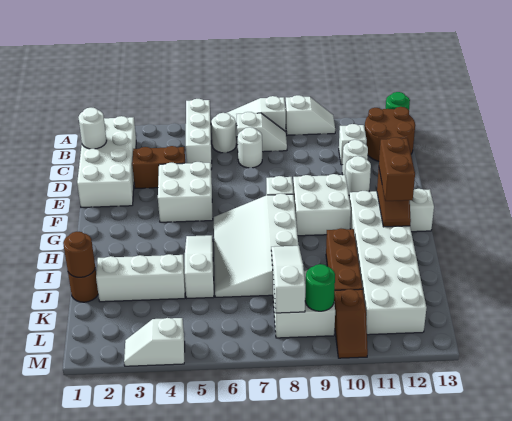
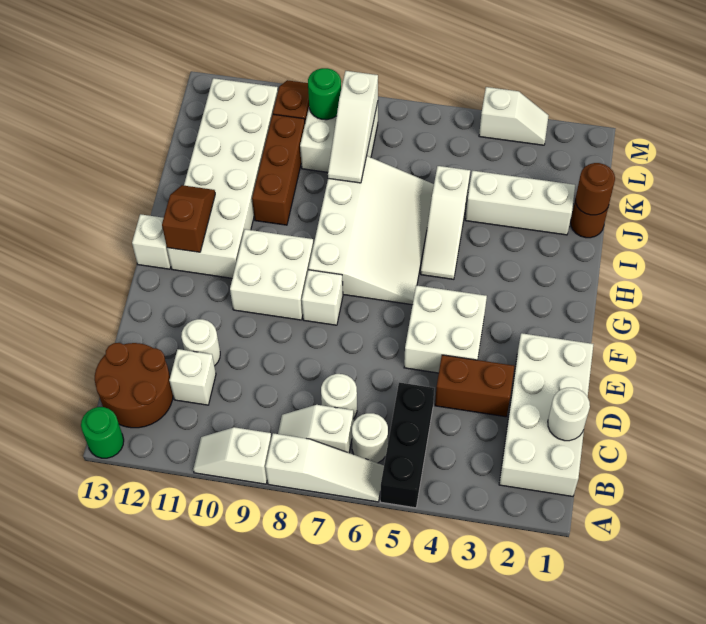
white 1x3 brick [186,99,212,169] -> black 1x3 brick [380,383,434,508]
white 1x1 round brick [345,156,371,195] -> none
brown 1x2 brick [379,137,415,201] -> none

